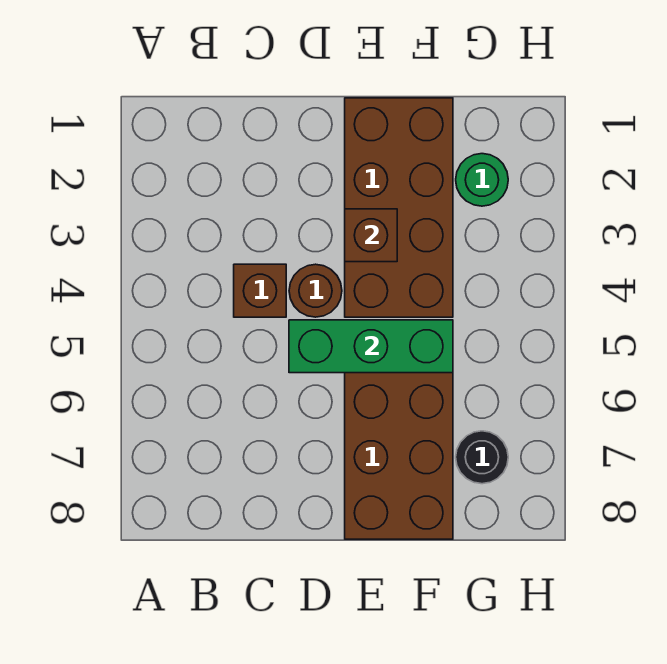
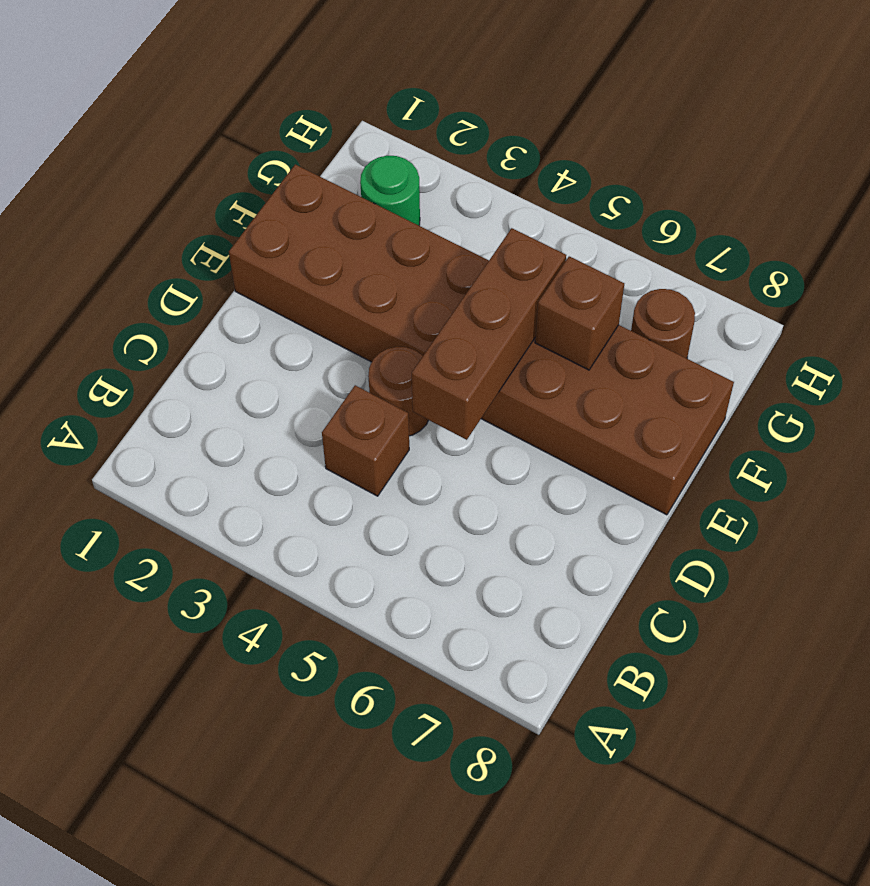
green 1x3 brick [289,320,453,373] -> brown 1x3 brick [412,228,566,440]
brown 1x1 brick [345,209,397,262] -> brown 1x1 brick moved to [535,256,624,370]
black 1x1 round brick [456,431,508,484] -> brown 1x1 round brick [631,289,695,358]

